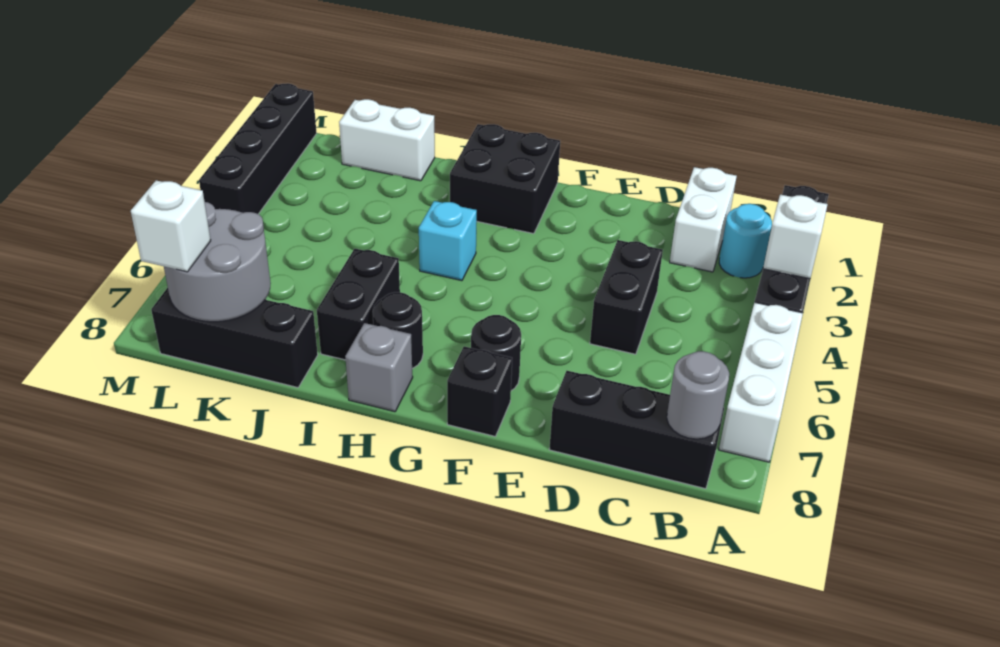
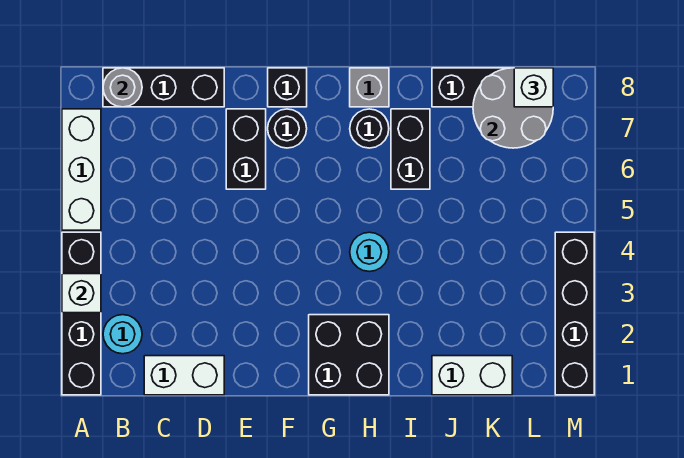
white 1x2 brick [670,167,737,272] -> white 1x2 brick turned to [144,356,224,395]
black 1x2 brick [590,240,663,354] -> black 1x2 brick moved to [226,109,266,189]
cyan 1x1 brick [419,201,477,281] -> cyan 1x1 round brick [350,232,389,272]

